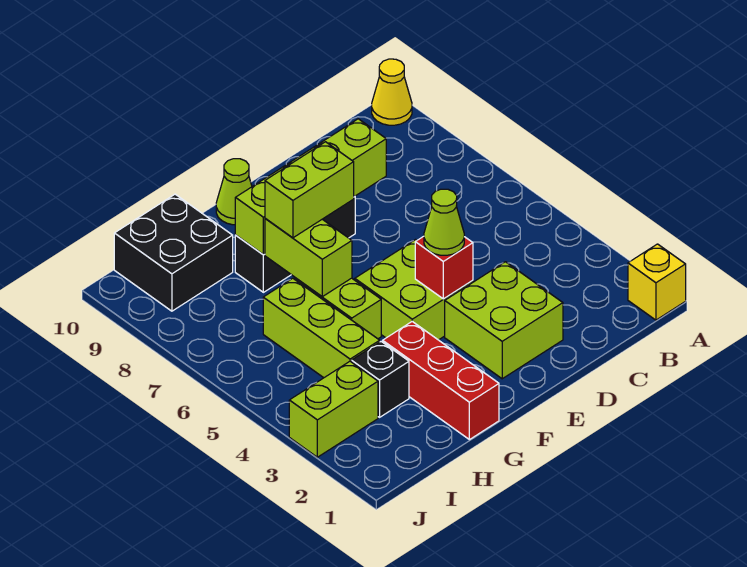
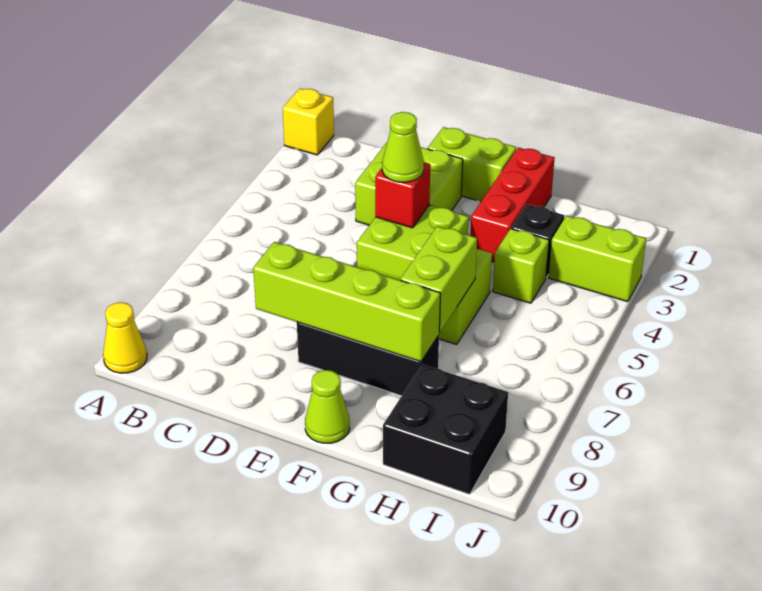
lime 1x2 brick [265,142,354,238] -> lime 1x2 brick moved to [428,127,516,202]
lime 1x3 brick [263,278,380,378] -> lime 1x1 brick [493,229,549,303]

